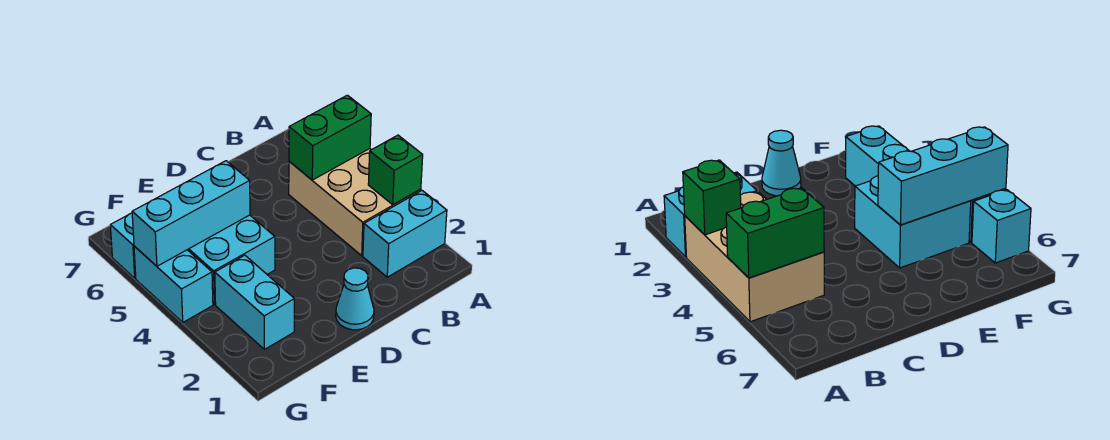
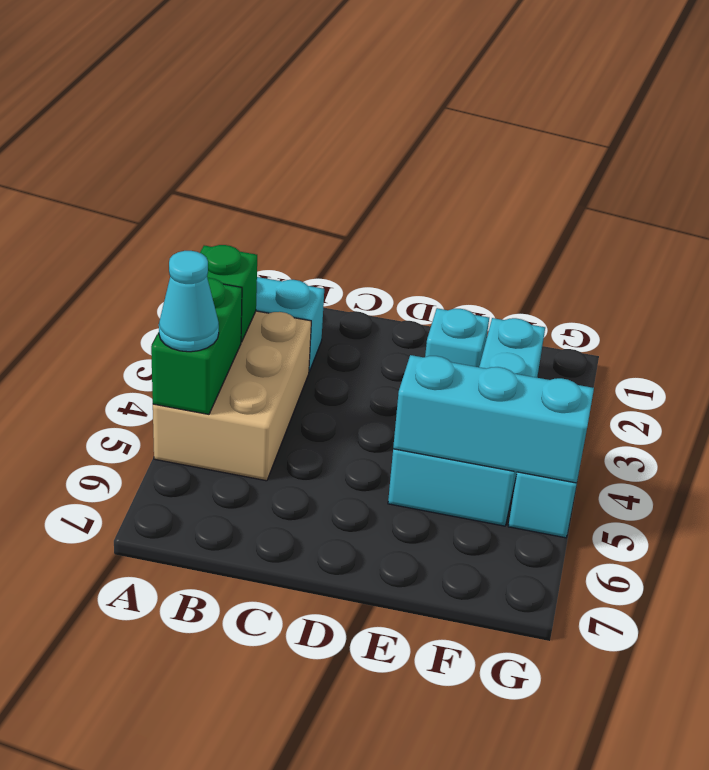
green 1x2 brick [289,95,371,180] -> green 1x2 brick turned to [151,278,242,414]
cyan 1x1 cone [336,268,374,330] -> cyan 1x1 cone moved to [159,251,219,352]
cyan 1x1 brick [110,213,136,278] -> cyan 1x1 brick moved to [425,308,489,367]

